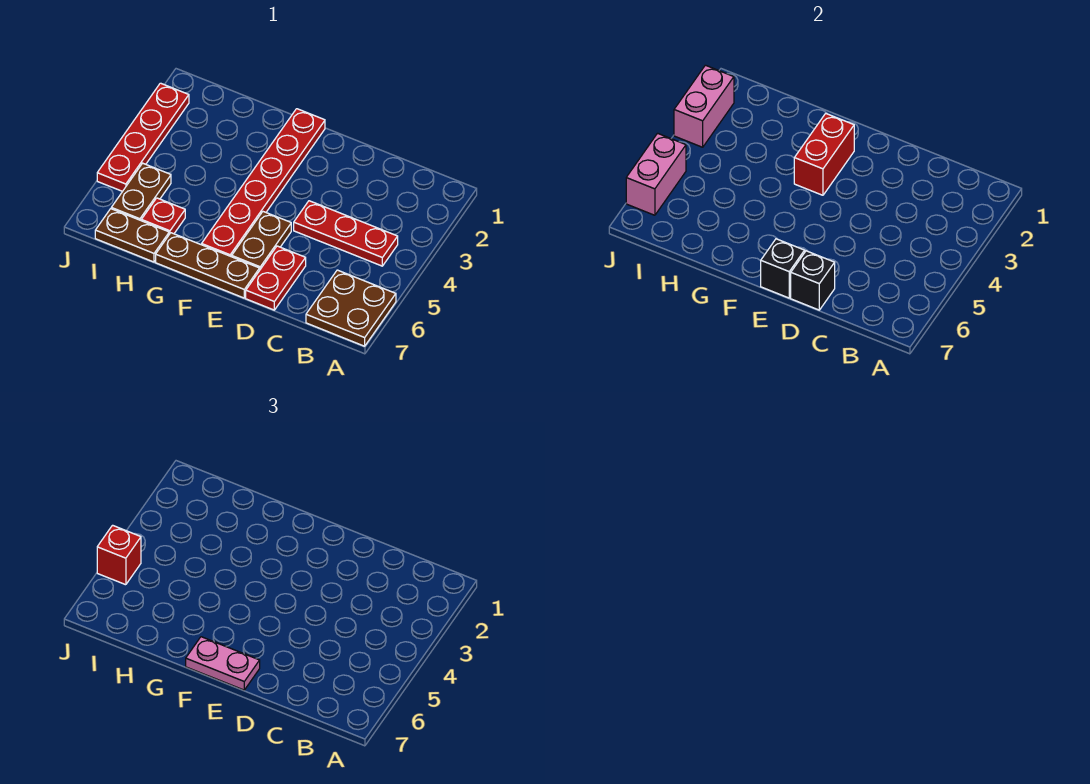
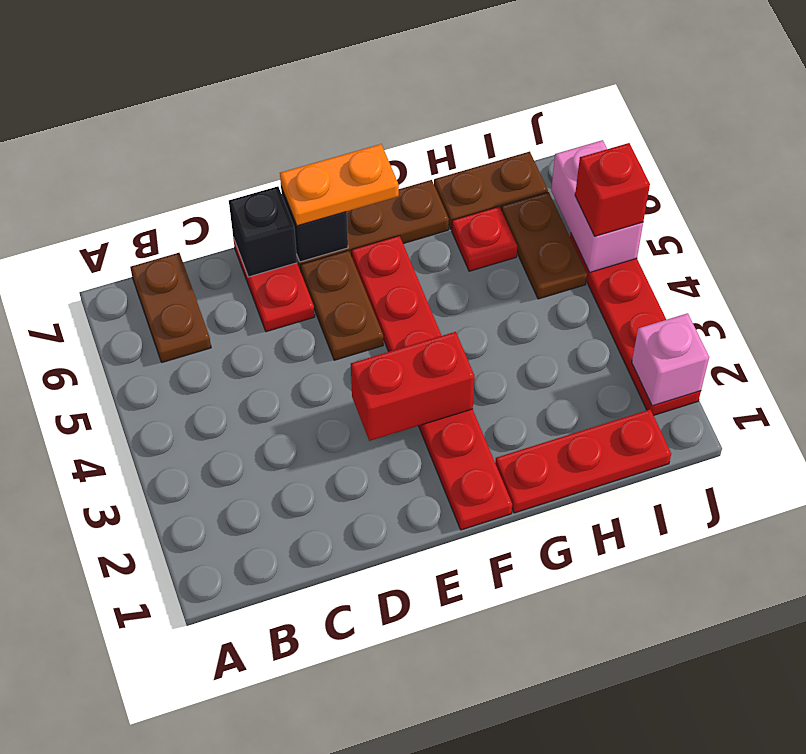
brown 2x2 plate [306,270,396,346] -> brown 1x2 plate [130,253,211,362]
red 1x3 plate [294,201,398,266] -> red 1x3 plate moved to [495,410,671,513]
pink 1x2 plate [186,637,260,690] -> orange 1x2 plate [280,144,399,226]
red 1x2 brick [794,114,854,195] -> red 1x2 brick turned to [351,332,475,441]
pink 1x2 brick [674,65,734,147] -> pink 1x1 brick [632,313,709,406]

